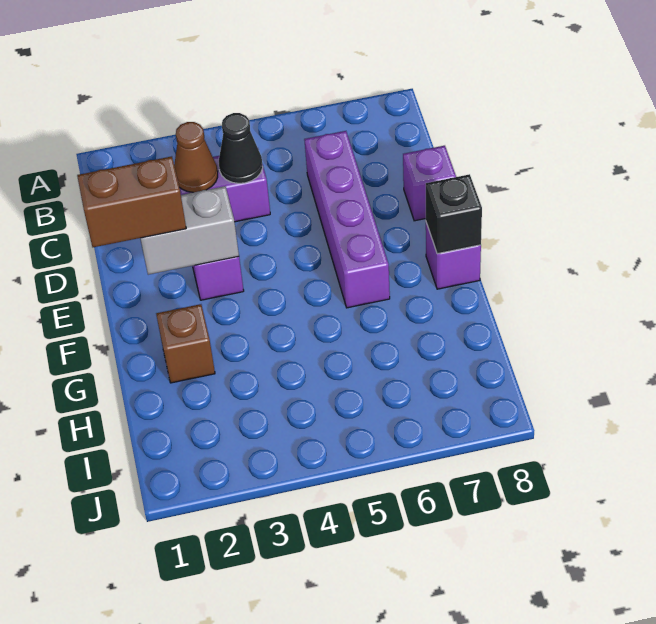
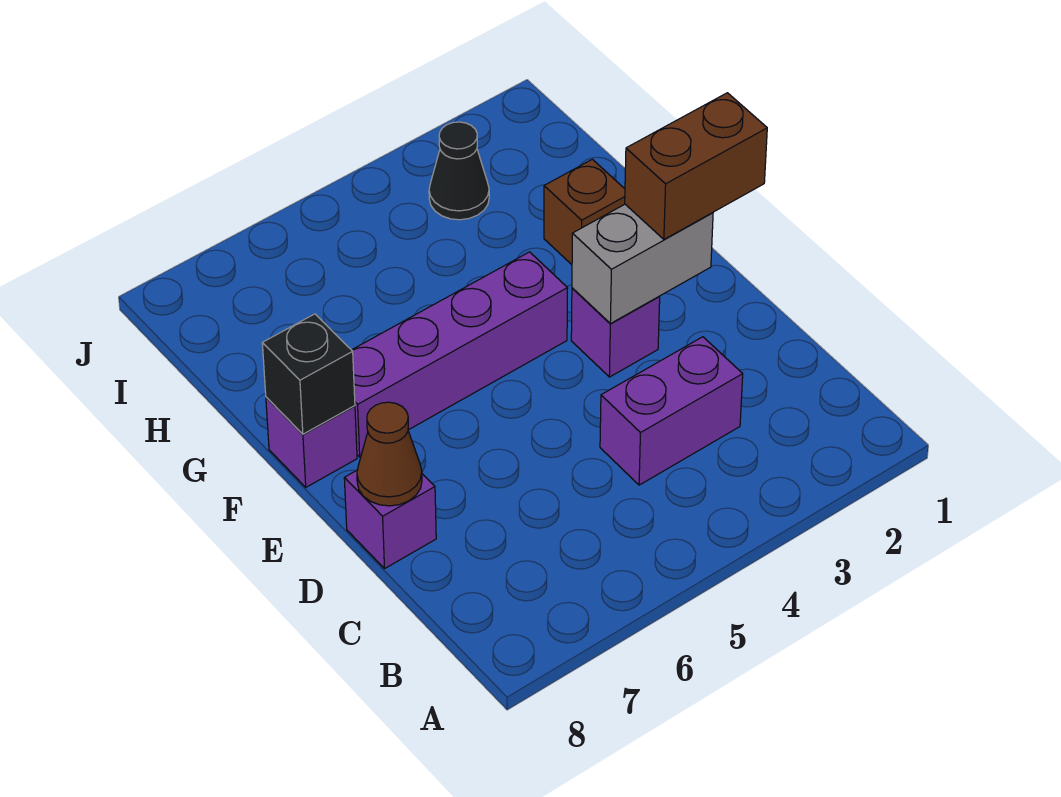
brown 1x1 cone [174,122,218,192] -> brown 1x1 cone moved to [357,402,422,506]
black 1x1 cone [219,113,263,183] -> black 1x1 cone moved to [429,122,489,220]
purple 1x4 brick [304,131,390,308] -> purple 1x4 brick turned to [352,252,568,457]

